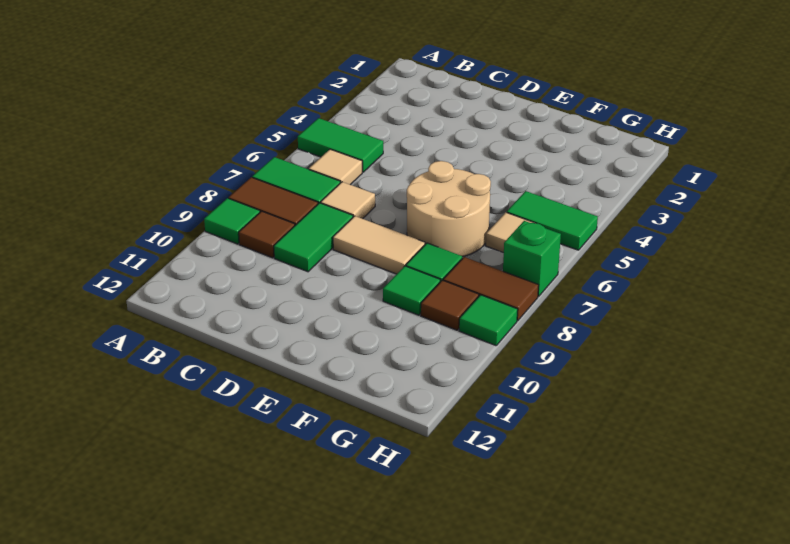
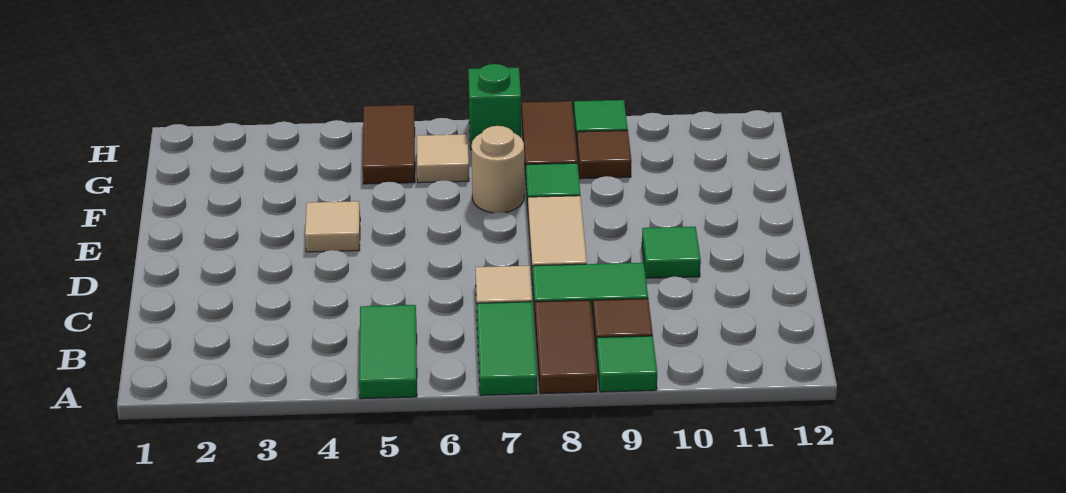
tan 1x1 tile [309,149,362,185] -> tan 1x1 tile moved to [305,201,360,252]
tan 2x2 round brick [407,161,491,257] -> tan 1x1 round brick [471,126,524,213]
green 1x1 tile [383,266,440,315] -> green 1x1 tile moved to [642,227,701,278]
green 1x2 tile [507,191,598,250] -> brown 1x2 tile [363,105,415,184]

